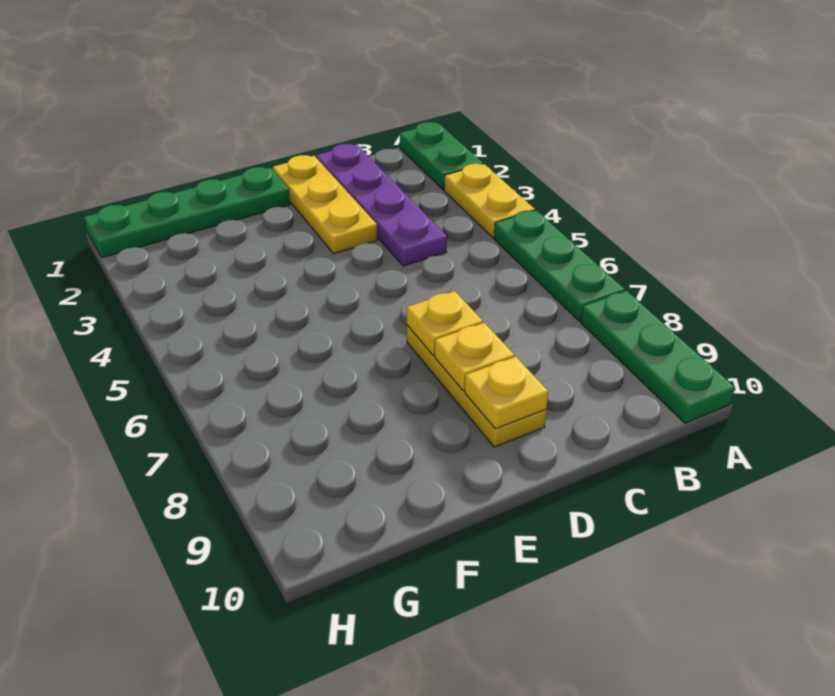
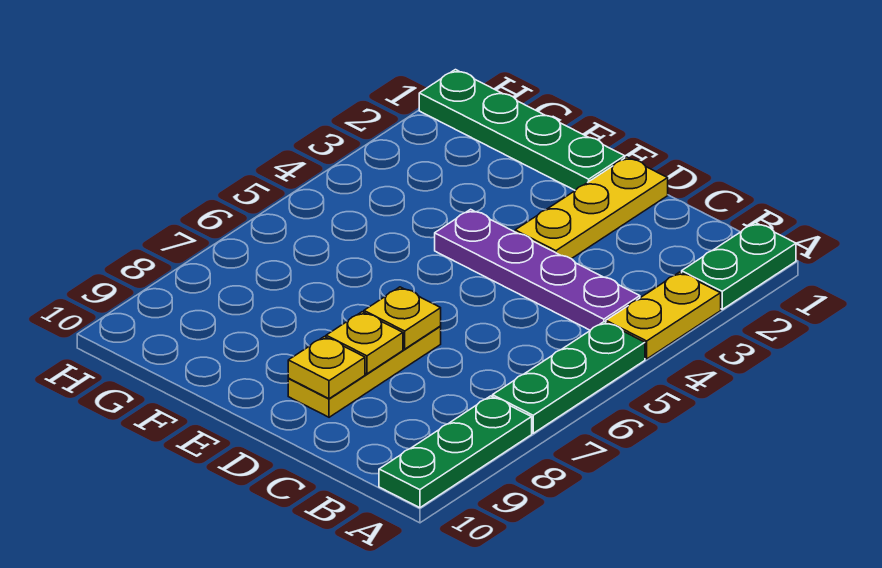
purple 1x4 plate [316,144,447,266] -> purple 1x4 plate turned to [435,209,640,330]

